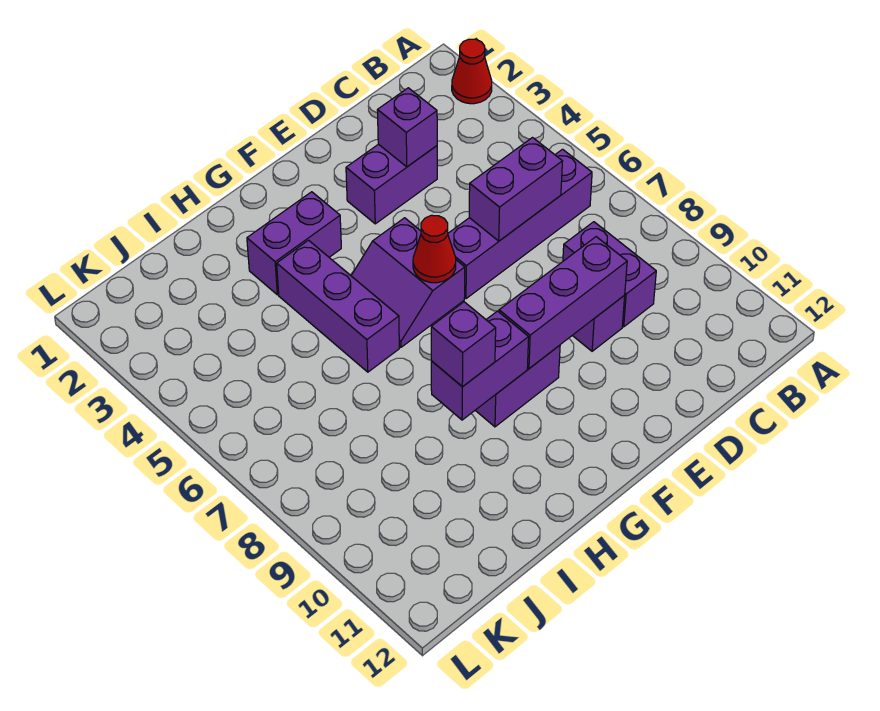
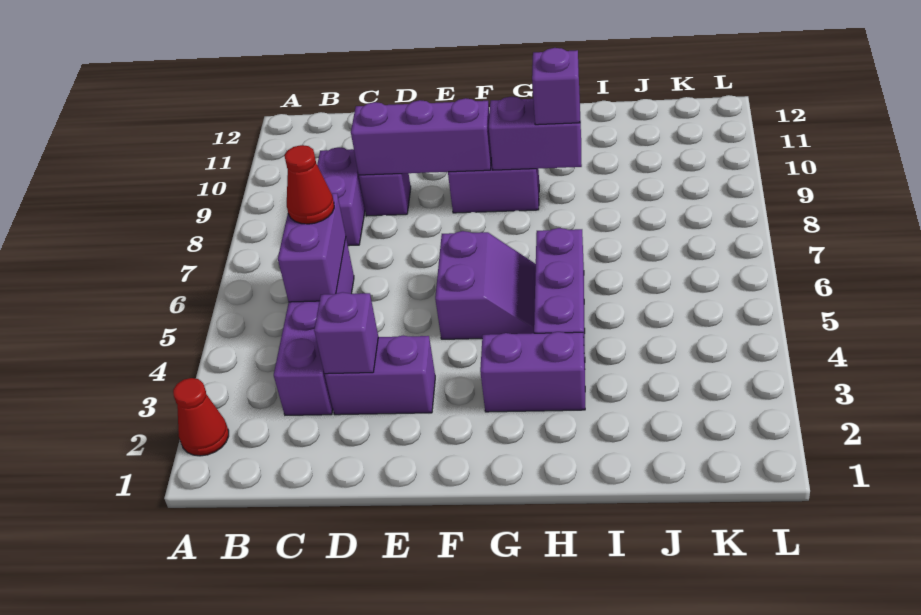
purple 1x4 brick [448,149,592,299] -> purple 1x4 brick turned to [274,239,354,415]
purple 1x2 brick [469,138,562,241] -> purple 1x2 brick turned to [278,193,346,302]
red 1x1 cone [413,215,456,283] -> red 1x1 cone moved to [284,145,334,224]

